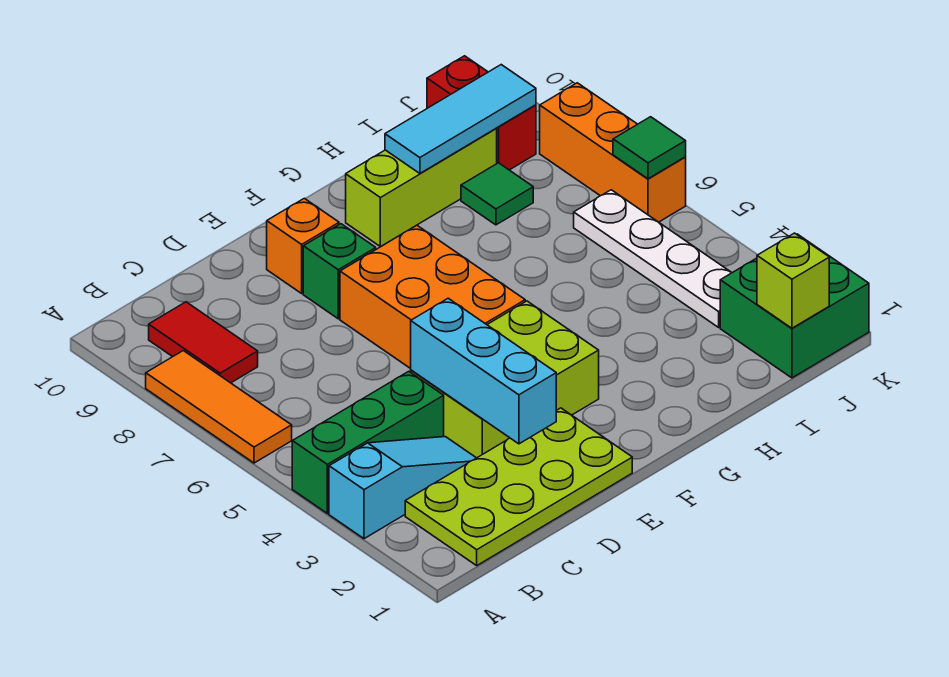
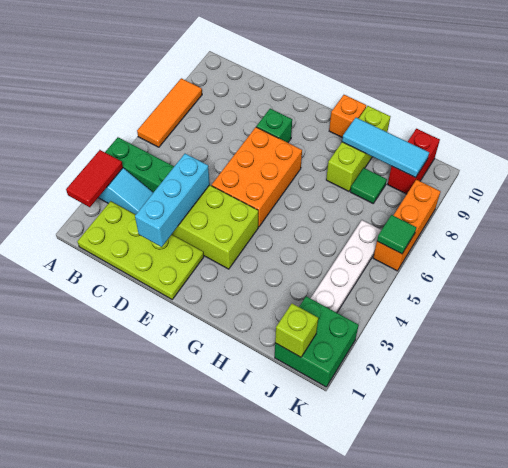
red 1x2 tile [149,302,258,383] -> red 1x2 tile moved to [66,150,123,207]
orange 1x1 brick [267,198,339,293] -> orange 1x1 brick moved to [329,95,366,138]
lime 1x3 brick [346,129,497,247] -> lime 1x3 brick turned to [326,106,391,191]

